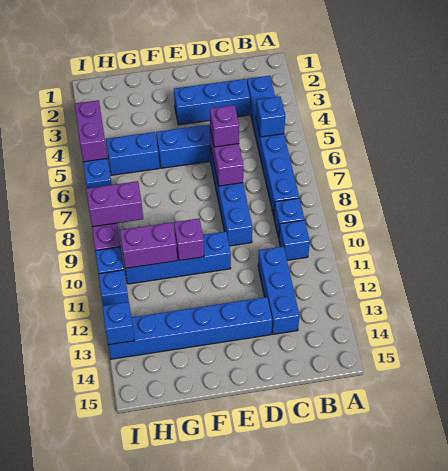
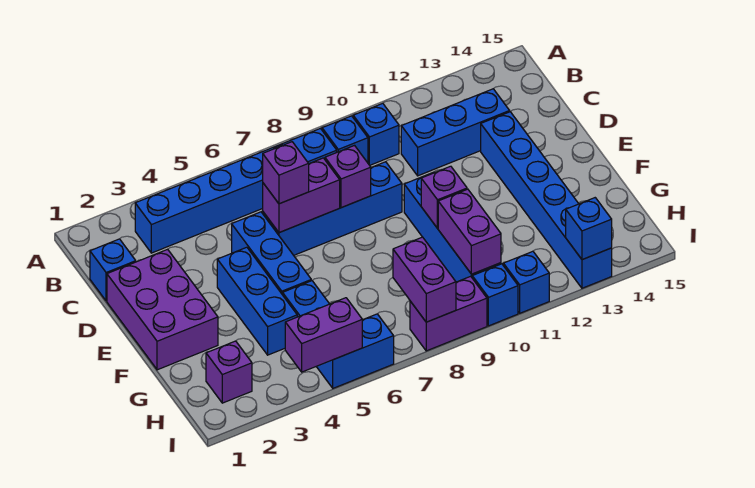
blue 1x1 brick [256,96,285,137] -> blue 1x1 brick moved to [90,239,136,301]
blue 1x3 brick [174,79,250,125] -> blue 1x3 brick moved to [217,247,297,355]
none -> purple 2x3 brick [107,249,218,370]
none -> purple 1x1 brick [325,146,371,208]
none -> purple 1x1 brick [206,341,252,403]

